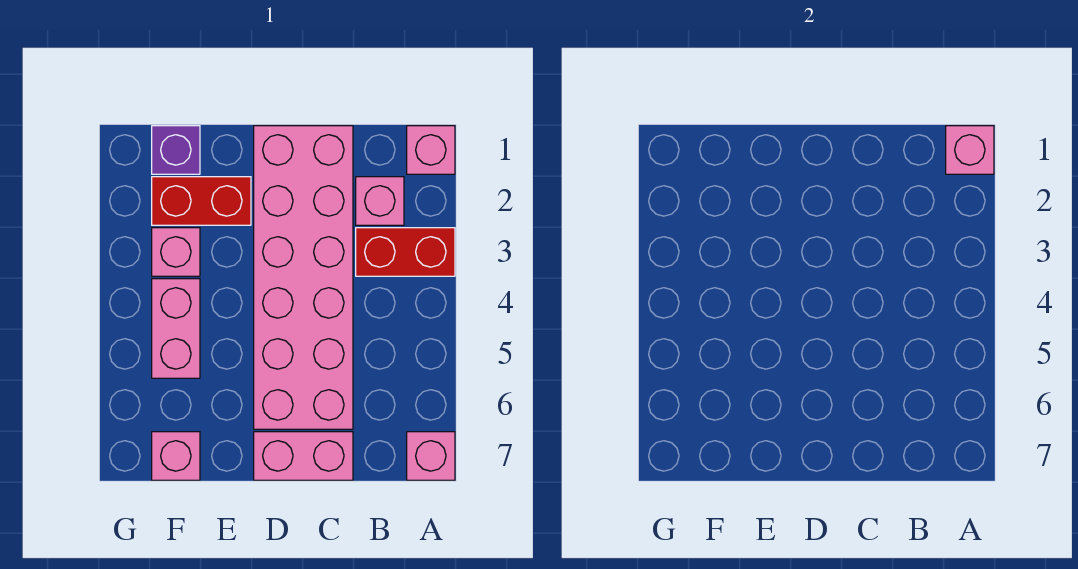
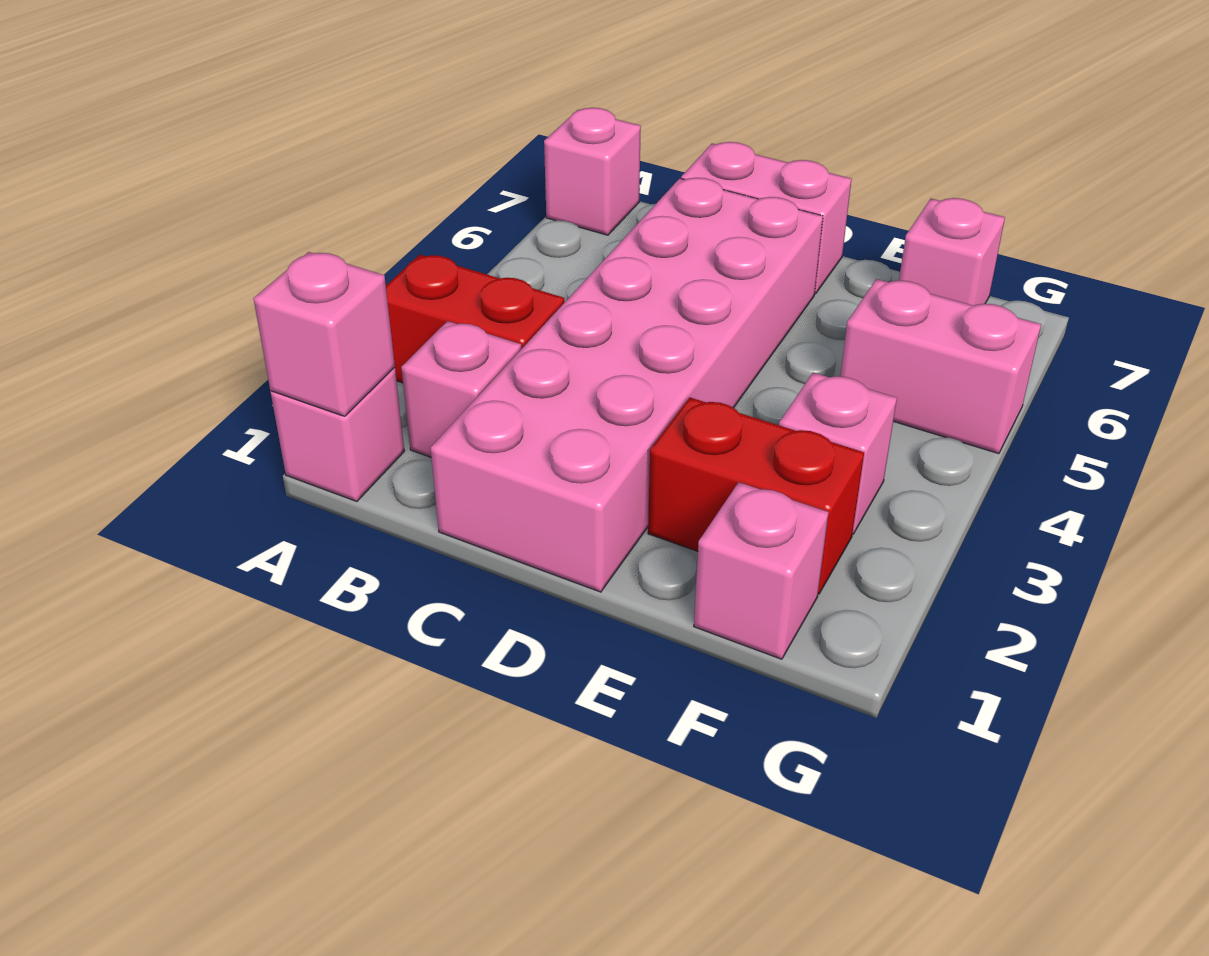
purple 1x1 brick [152,126,200,174] -> pink 1x1 brick [694,482,829,659]
pink 1x2 brick [152,279,200,378] -> pink 1x2 brick turned to [840,279,1041,454]

